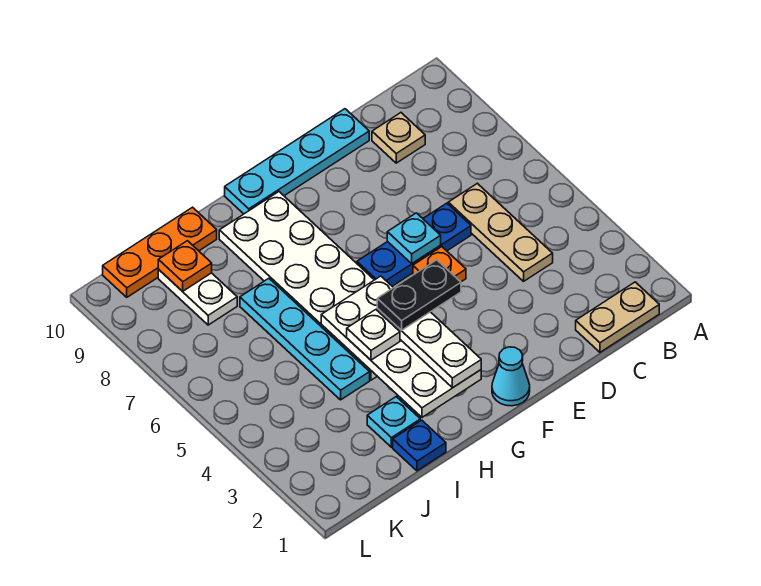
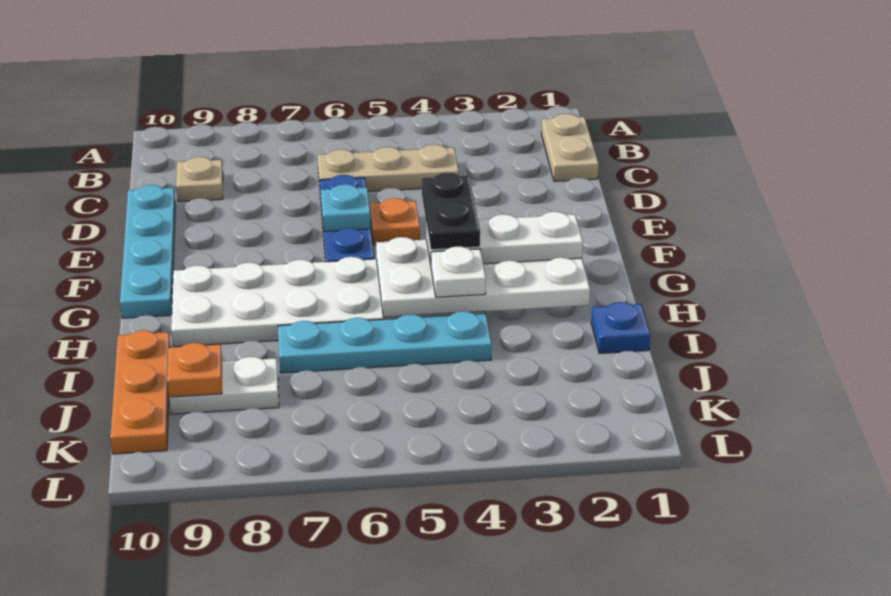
cyan 1x1 cone [492,347,530,406] -> none
cyan 1x1 plate [367,397,420,447] -> none

